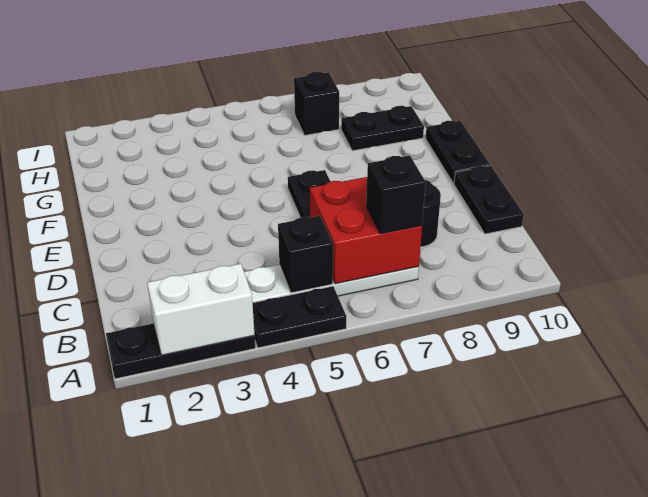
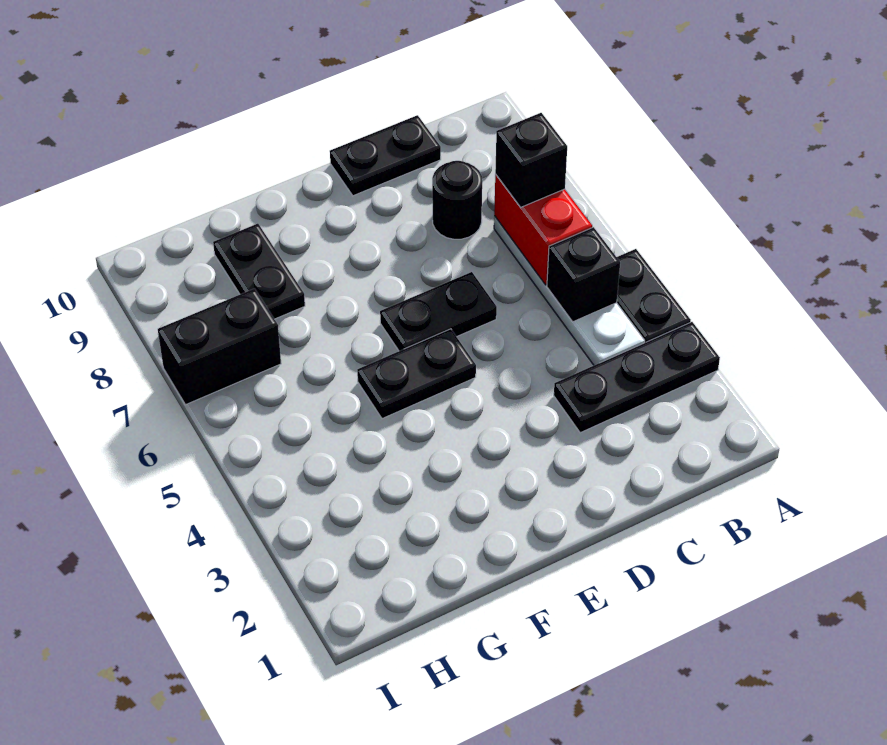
black 1x3 plate [106,324,255,379] -> black 1x3 plate turned to [554,322,720,433]
white 1x2 brick [147,264,255,355] -> none
red 2x2 brick [310,177,422,284] -> red 1x2 brick [494,174,592,285]
black 1x2 plate [426,121,490,183] -> black 1x2 plate moved to [357,329,476,419]
black 1x1 brick [294,72,339,135] -> black 1x2 brick [158,288,281,405]

